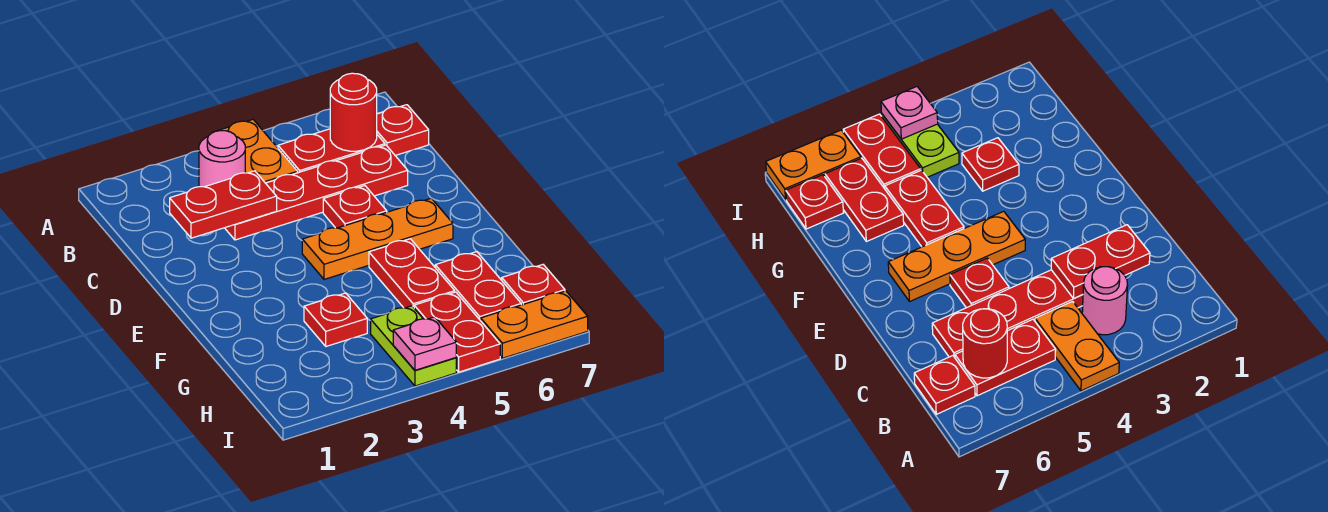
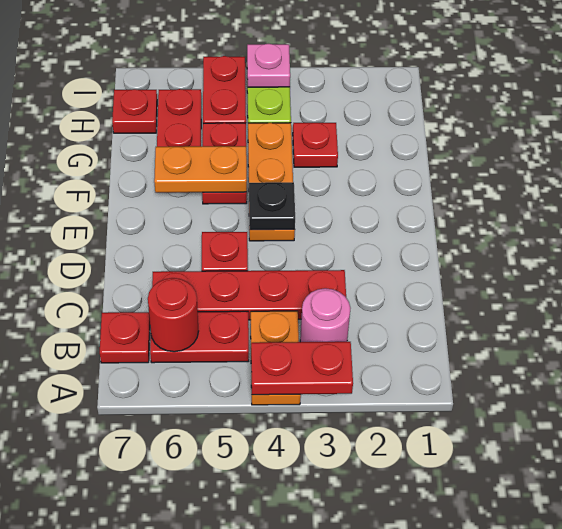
red 1x2 plate [170,171,277,238] -> red 1x2 plate moved to [251,342,353,395]
orange 1x3 plate [302,198,453,279] -> orange 1x3 plate turned to [248,123,295,241]
none -> black 1x1 plate [249,182,295,230]
orange 1x2 plate [481,291,588,358] -> orange 1x2 plate moved to [154,146,247,193]

